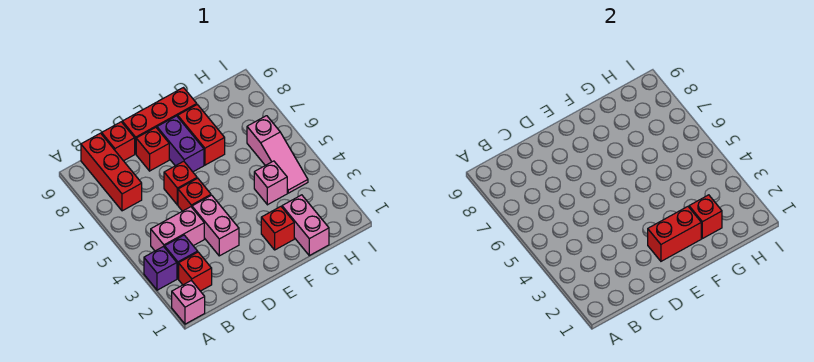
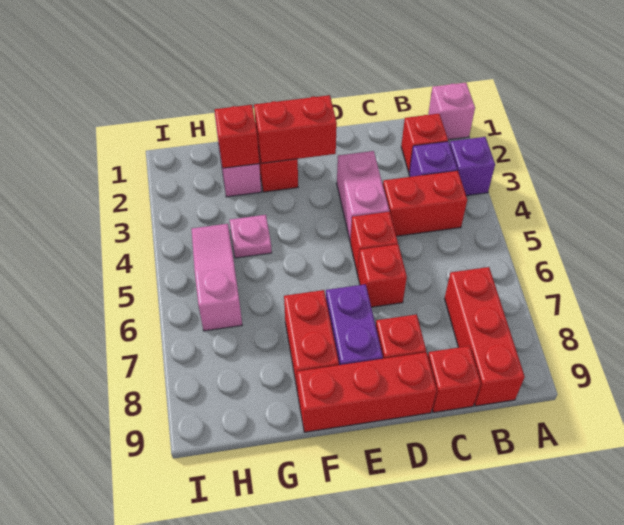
pink 1x2 brick [151,207,204,251] -> red 1x2 brick [383,171,467,236]
pink 1x1 brick [254,161,287,205] -> pink 1x1 plate [230,215,272,258]

